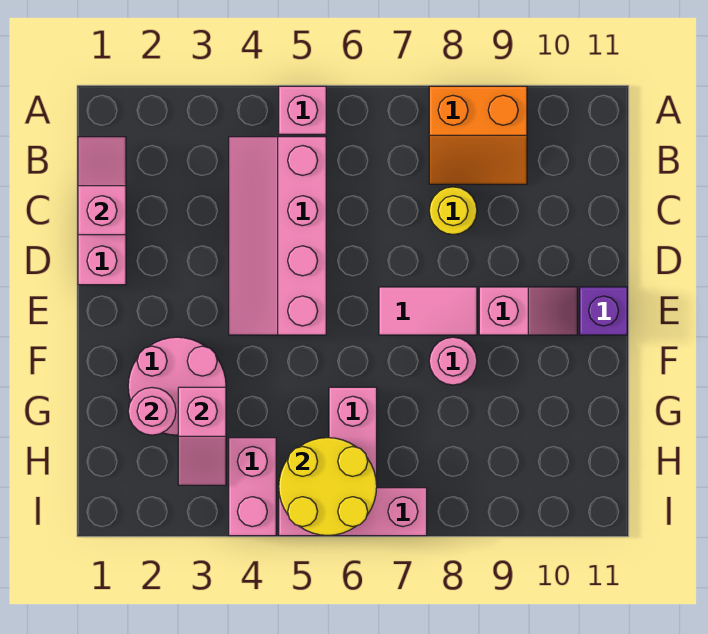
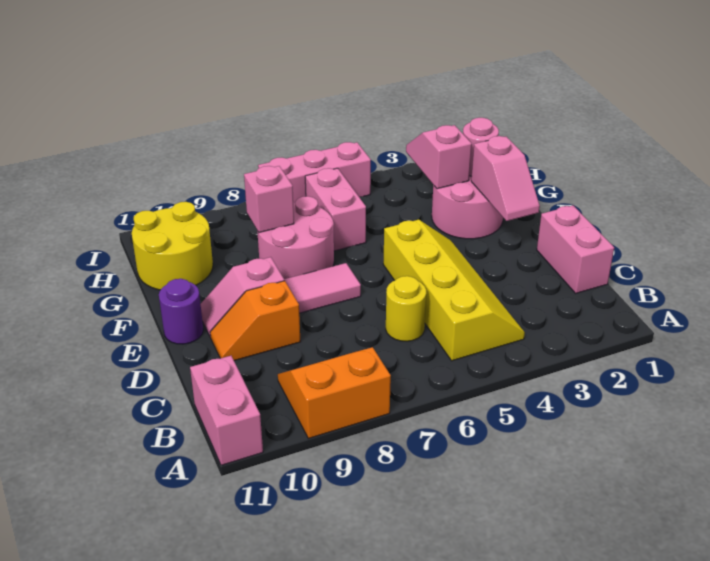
pink 1x1 brick [279,86,326,134] -> pink 1x1 brick moved to [244,166,294,232]
pink 1x2 slope [78,137,126,235] -> pink 1x2 slope moved to [471,136,540,221]
pink 2x4 slope [229,137,326,335] -> yellow 2x4 slope [383,220,525,361]
yellow 1x1 round brick [429,187,477,234] -> yellow 1x1 round brick moved to [386,276,426,341]
none -> orange 1x2 slope [210,281,301,361]
purple 1x1 brick [580,287,627,335] -> purple 1x1 round brick [159,279,203,344]
pink 1x1 round brick [429,337,477,385] -> pink 2x2 round brick [257,196,334,279]
pink 1x2 brick [229,438,276,536] -> pink 1x2 brick moved to [190,356,263,465]
yellow 2x2 round brick [279,438,377,536] -> yellow 2x2 round brick moved to [132,202,213,290]

